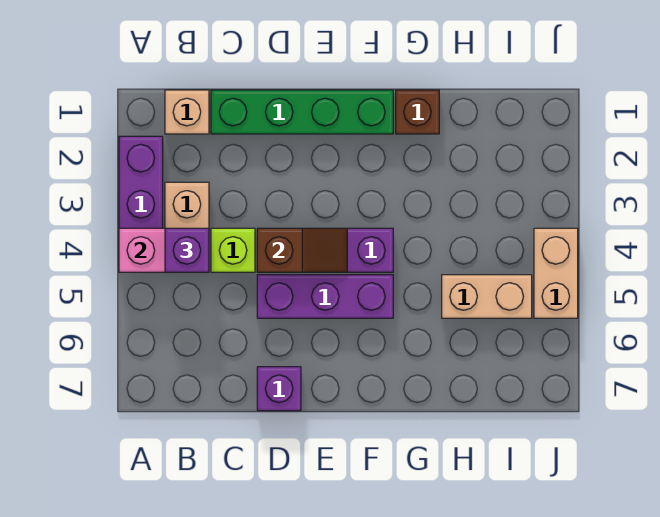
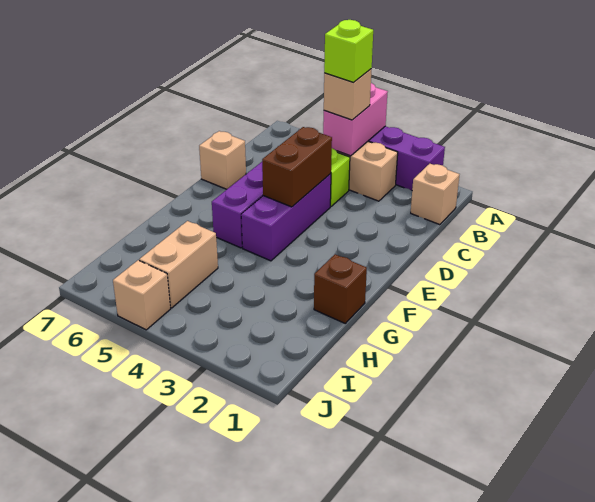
purple 1x1 brick [165,228,209,272] -> tan 1x1 brick [324,69,372,120]
none -> lime 1x1 brick [324,20,373,83]
green 1x4 brick [211,90,393,134] -> none
brown 1x2 slope [257,228,347,272] -> brown 1x2 brick [262,127,332,207]
purple 1x1 brick [257,367,301,411] -> tan 1x1 brick [199,131,246,189]
tan 1x2 brick [534,228,578,318] -> tan 1x1 brick [113,260,170,330]

